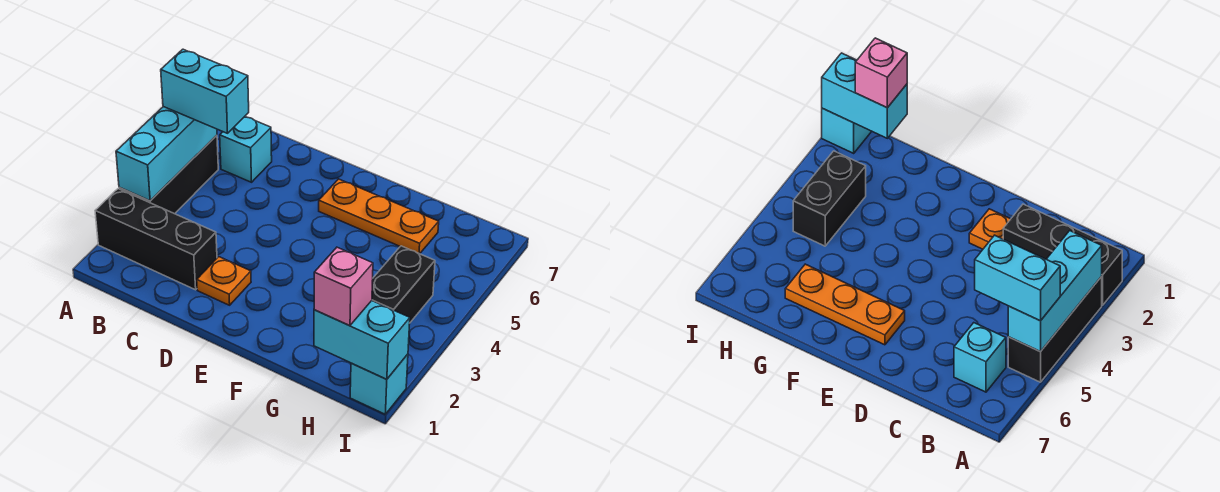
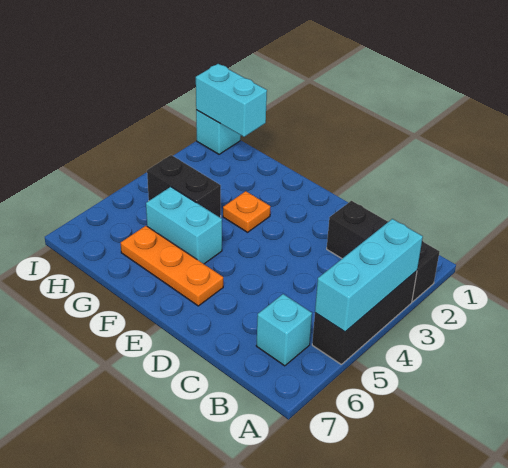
cyan 1x2 brick [161,49,249,133] -> cyan 1x2 brick moved to [146,187,222,264]
orange 1x1 plate [197,257,251,305] -> orange 1x1 plate moved to [223,191,271,232]
pink 1x1 brick [314,247,373,326] -> none
black 1x2 brick [372,246,435,322] -> black 1x2 brick turned to [147,155,221,217]

